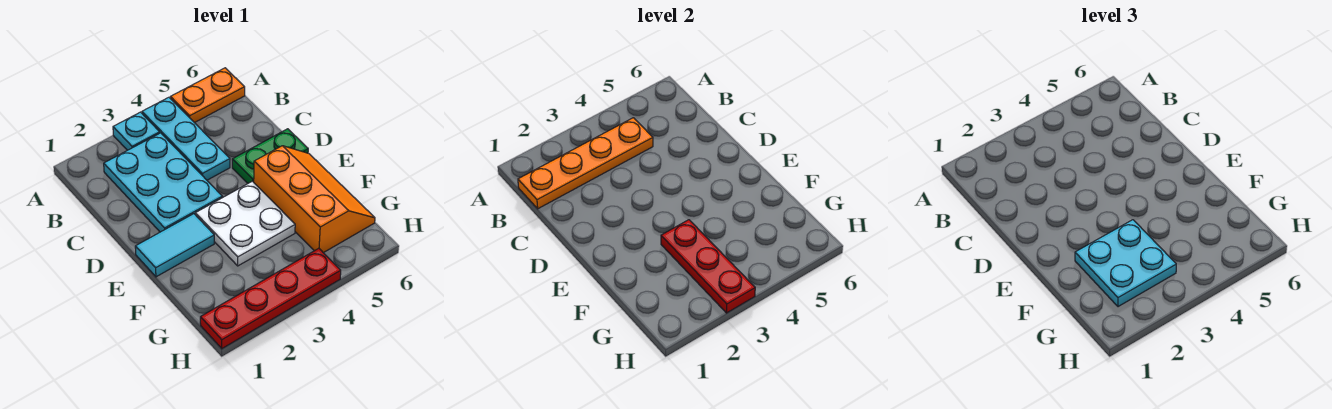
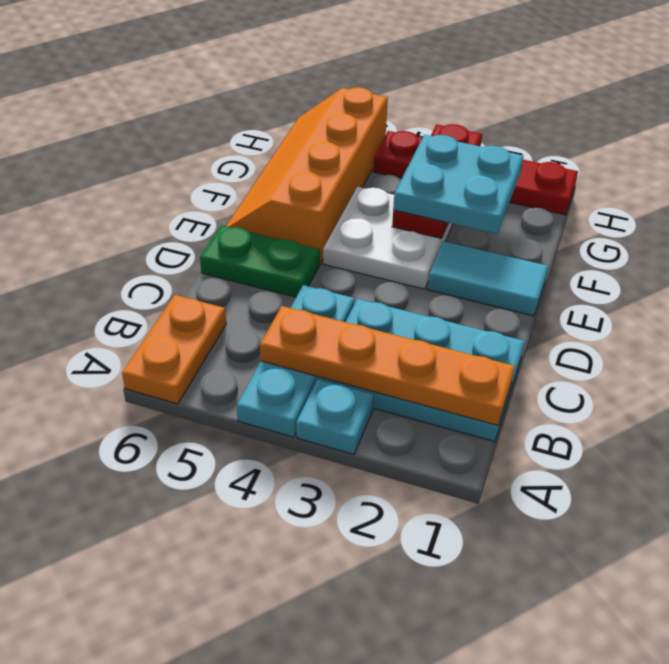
orange 1x2 plate [170,68,245,123] -> orange 1x2 plate turned to [122,295,226,404]
cyan 2x3 plate [104,133,222,232] -> cyan 2x3 plate turned to [318,299,525,442]
orange 2x3 slope [254,146,375,253] -> orange 2x4 slope [226,87,388,263]

